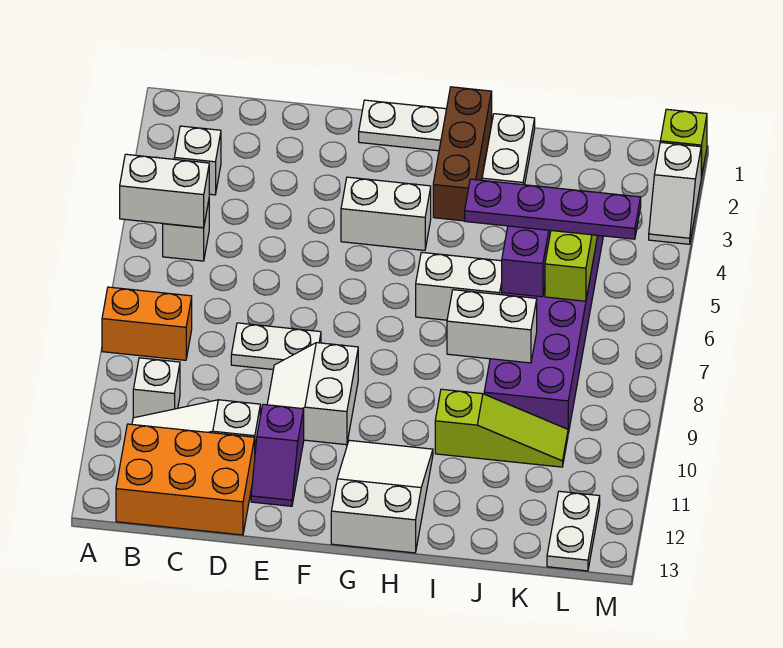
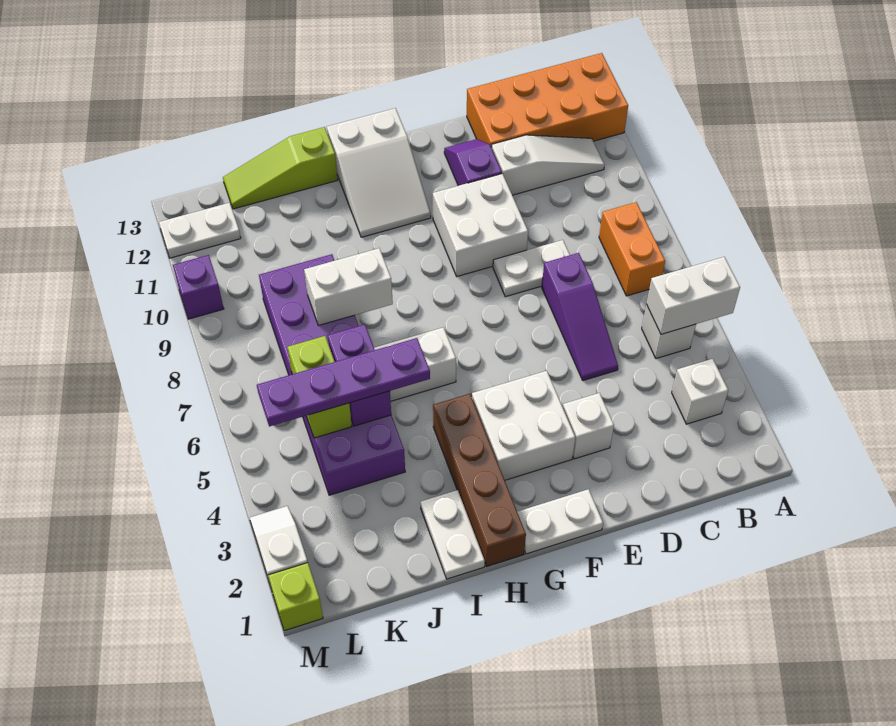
orange 1x2 brick [102,287,192,360] -> orange 1x2 brick turned to [599,202,665,296]
white 1x1 brick [133,358,180,418] -> white 1x1 brick moved to [563,393,614,459]
orange 2x3 brick [116,424,255,535] -> orange 2x4 brick [467,53,628,147]
none -> purple 1x3 slope [542,253,618,381]
white 2x2 slope [267,343,358,445] -> white 2x2 brick [433,174,528,276]
white 1x2 brick [341,177,431,250] -> white 2x2 brick [472,371,575,480]
brown 1x3 brick [433,87,492,221] -> brown 1x4 brick [433,394,526,566]
lime 1x3 slope [435,389,568,467] -> lime 1x3 slope moved to [223,127,338,209]
white 1x2 plate [547,491,600,571] -> white 1x2 plate turned to [159,203,241,258]
none -> purple 1x1 brick [173,255,224,319]

